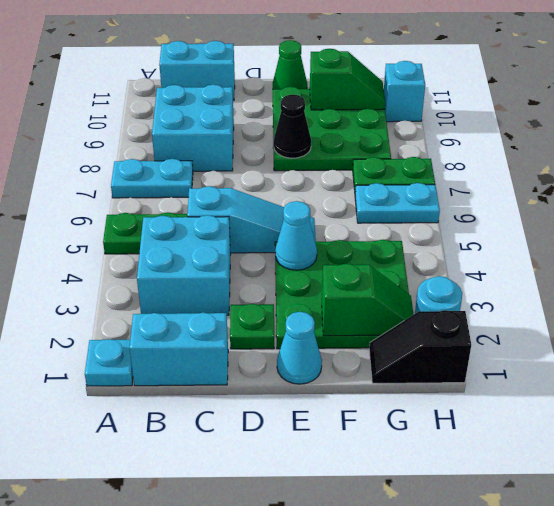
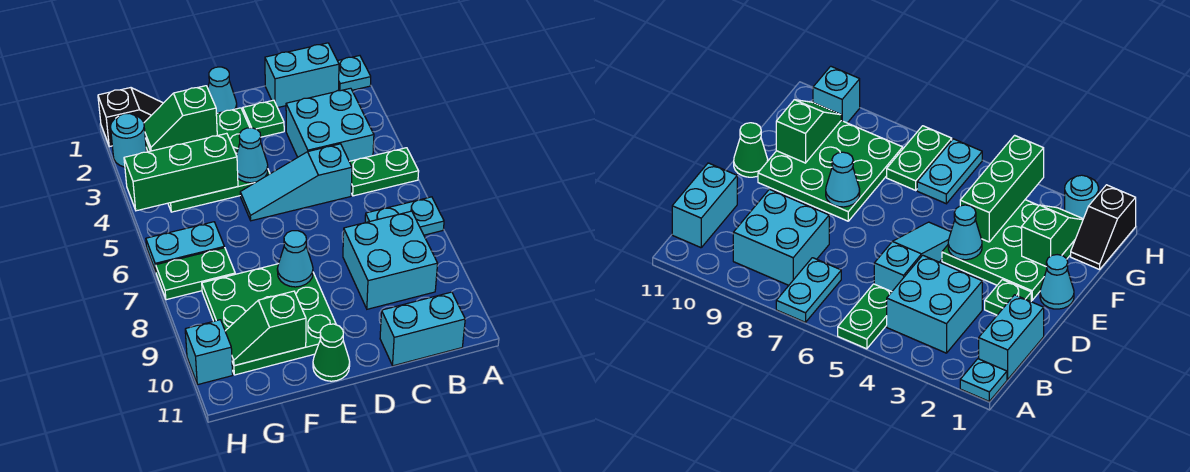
black 1x1 cone [274,95,311,158] -> cyan 1x1 cone [277,231,313,287]
none -> green 1x3 brick [124,133,238,211]

